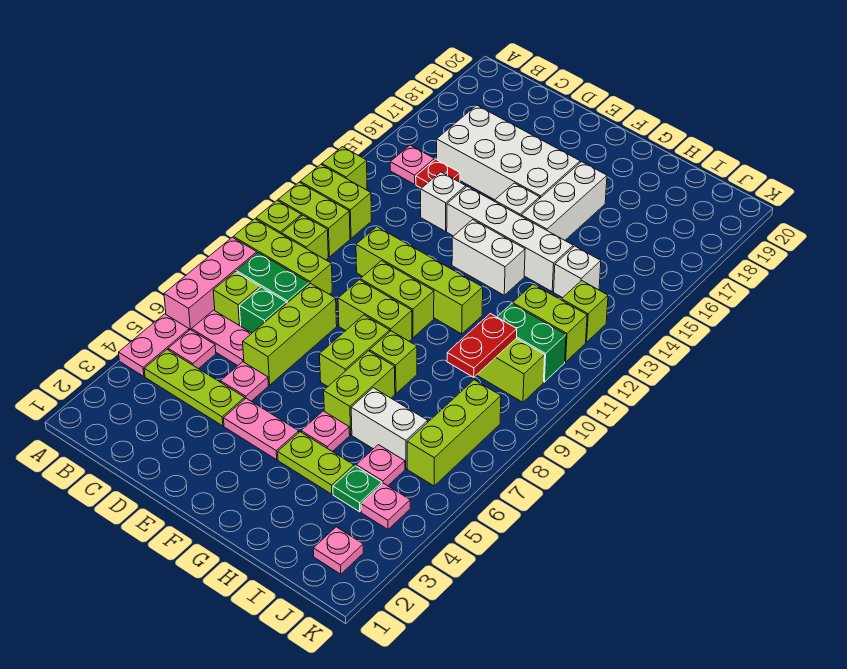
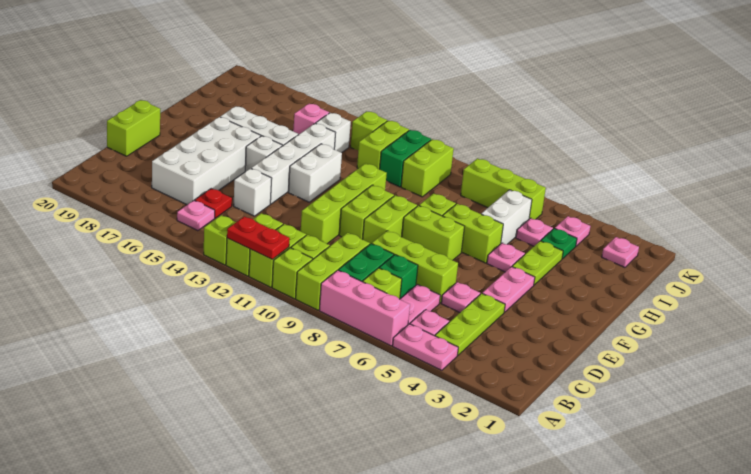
none -> lime 1x2 brick [107,100,160,156]
red 1x2 plate [447,314,517,377] -> red 1x2 plate moved to [227,217,290,260]
none -> pink 1x1 brick [293,104,329,135]

